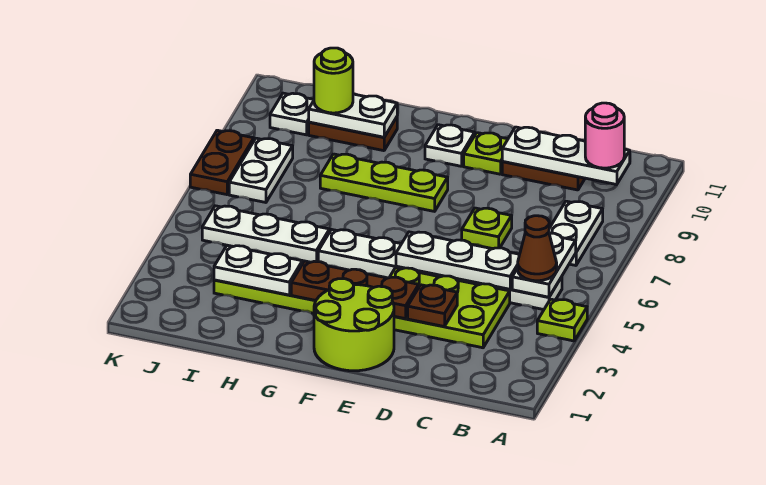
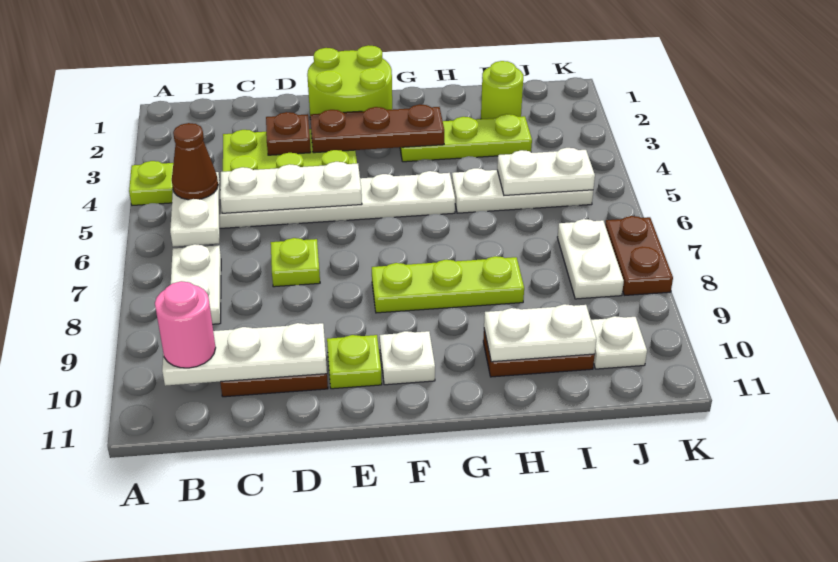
white 1x2 plate [214,245,302,295] -> white 1x2 plate moved to [497,148,595,195]
lime 1x1 round brick [314,48,353,113] -> lime 1x1 round brick moved to [481,61,523,119]

